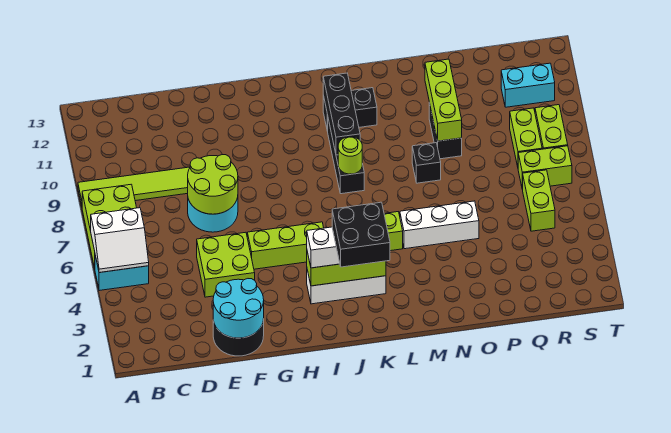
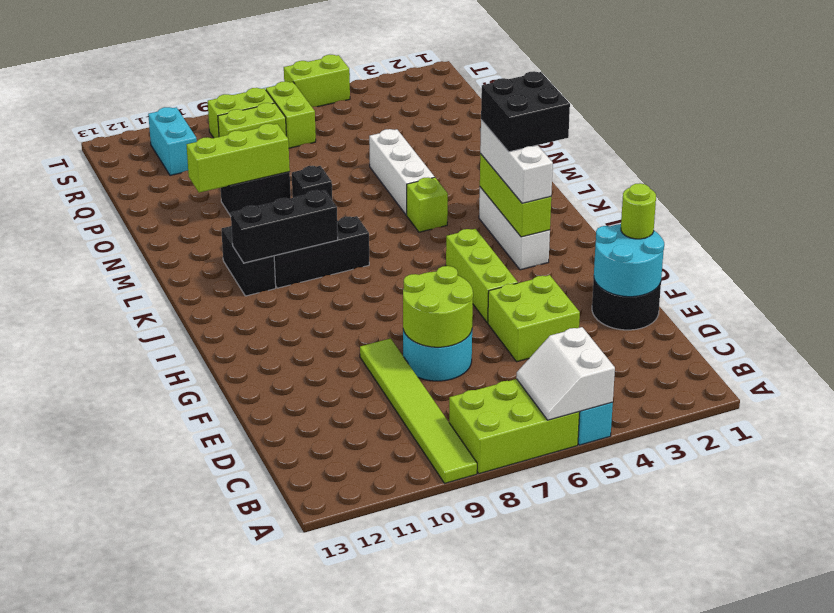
white 2x2 slope [91,208,149,273] -> white 2x2 slope turned to [516,327,615,420]
lime 1x1 round brick [338,137,362,174] -> lime 1x1 round brick moved to [621,183,656,239]
lime 1x2 brick [523,170,555,231] -> lime 1x2 brick moved to [284,55,350,107]

